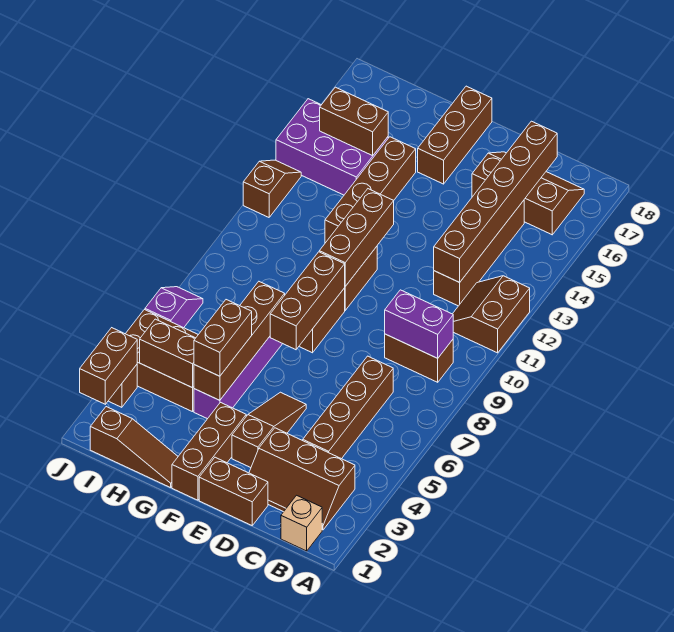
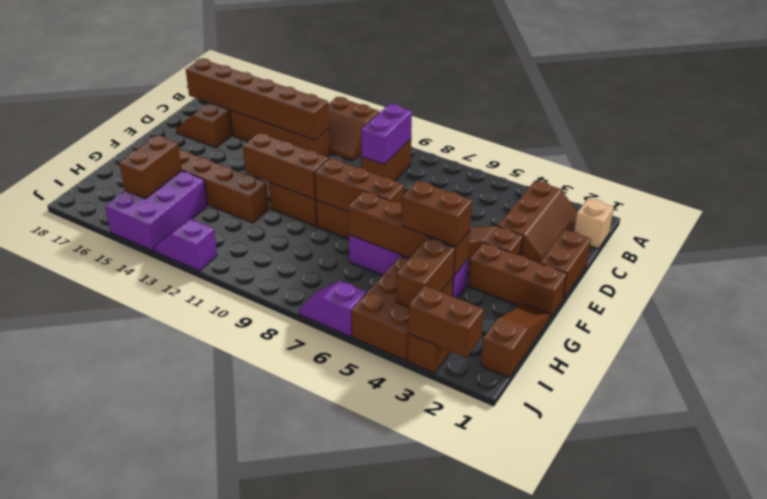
brown 1x4 brick [303,356,393,459] -> none
brown 1x3 brick [418,86,492,184] -> none
brown 1x2 slope [243,160,301,217] -> purple 1x2 slope [154,219,217,271]

